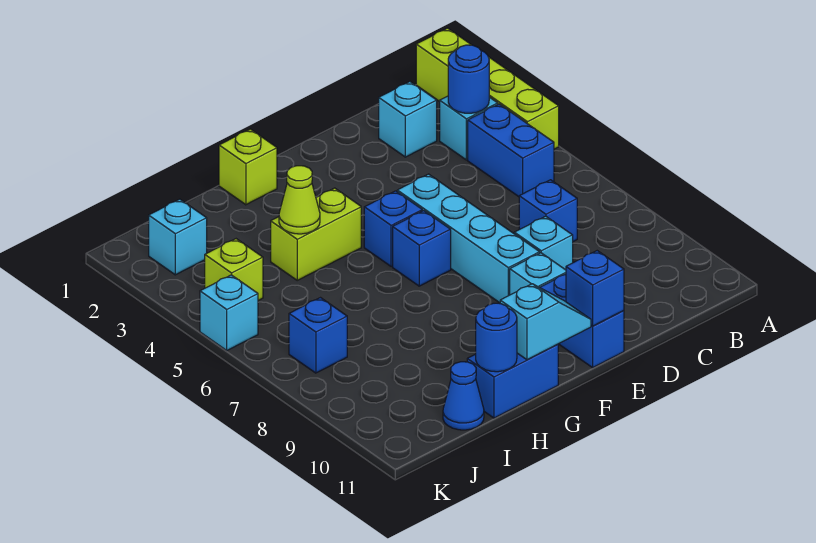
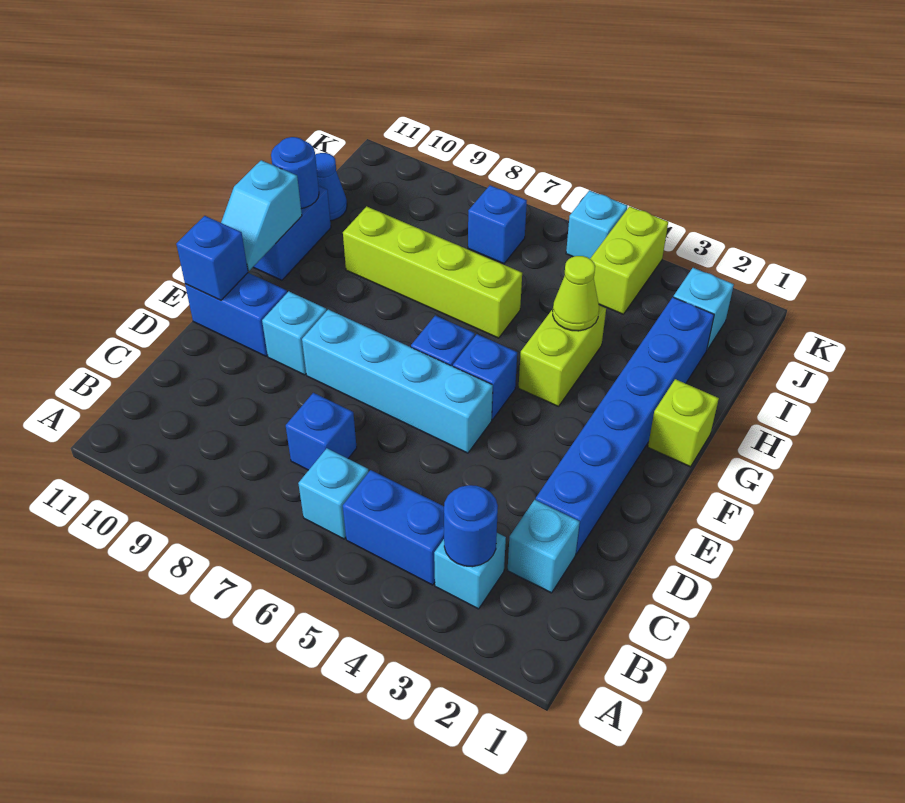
lime 1x4 brick [416,28,559,149] -> lime 1x4 brick moved to [343,206,522,338]
none -> blue 1x6 brick [536,297,714,554]
cyan 1x1 brick [514,216,573,270] -> cyan 1x1 brick moved to [298,448,369,539]
lime 1x1 brick [205,239,263,301] -> lime 1x2 brick [590,206,668,314]

